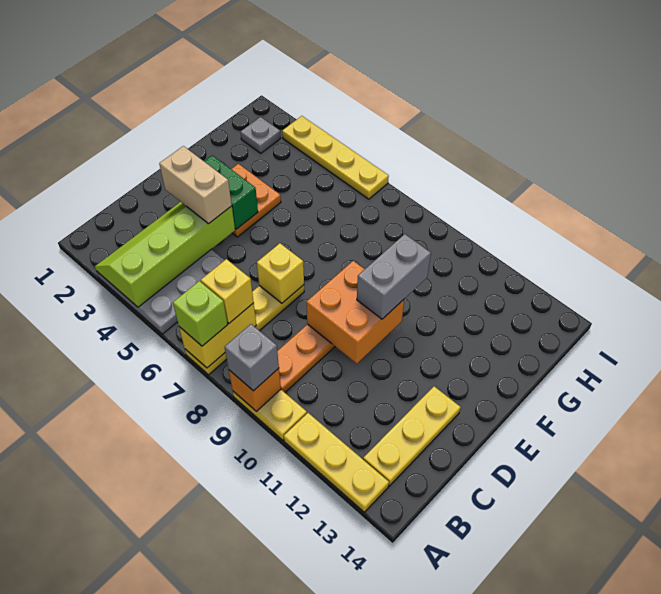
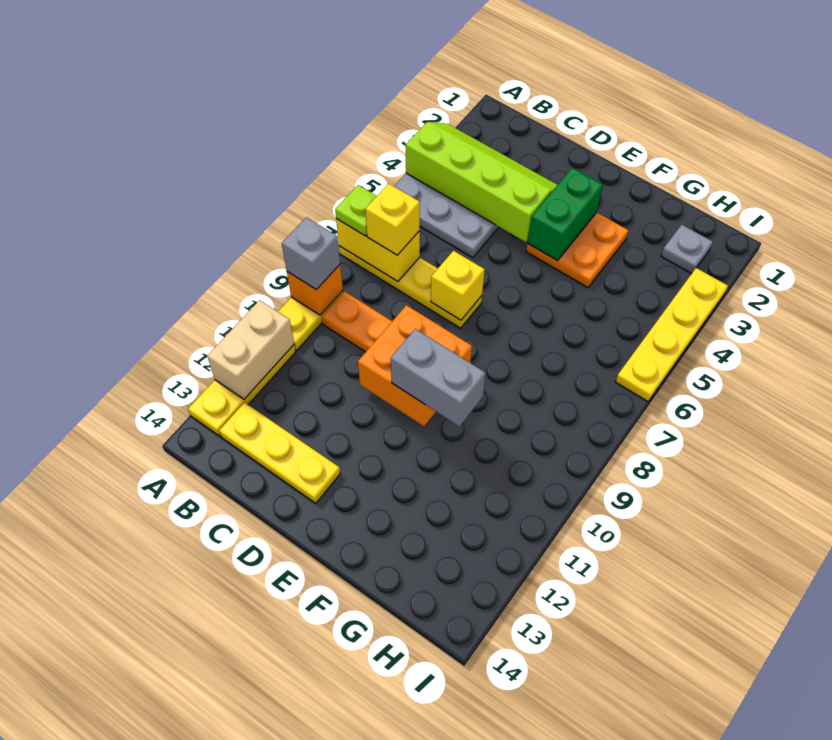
lime 1x1 brick [173,281,228,346] -> lime 1x1 plate [335,185,377,236]
tan 1x2 brick [159,146,232,224] -> tan 1x2 brick moved to [207,300,294,399]

